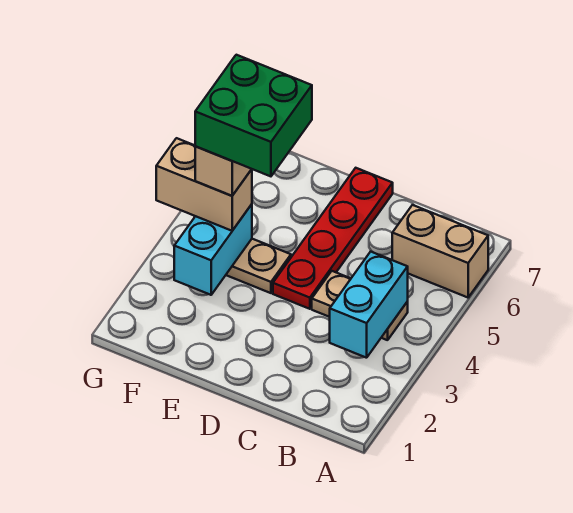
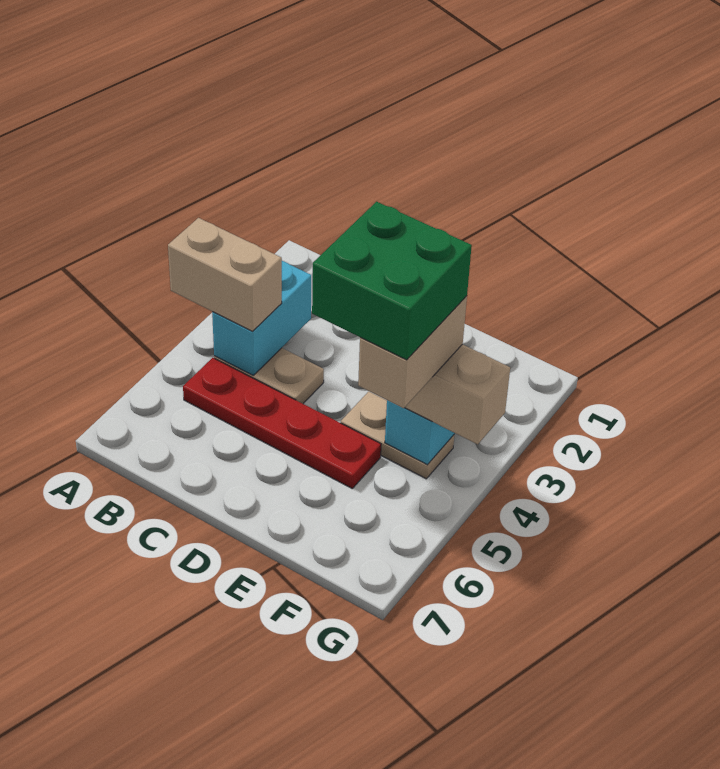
tan 1x2 brick [392,205,488,298] -> tan 1x2 brick moved to [168,218,282,331]
red 1x4 plate [273,168,393,309] -> red 1x4 plate turned to [183,358,381,488]

